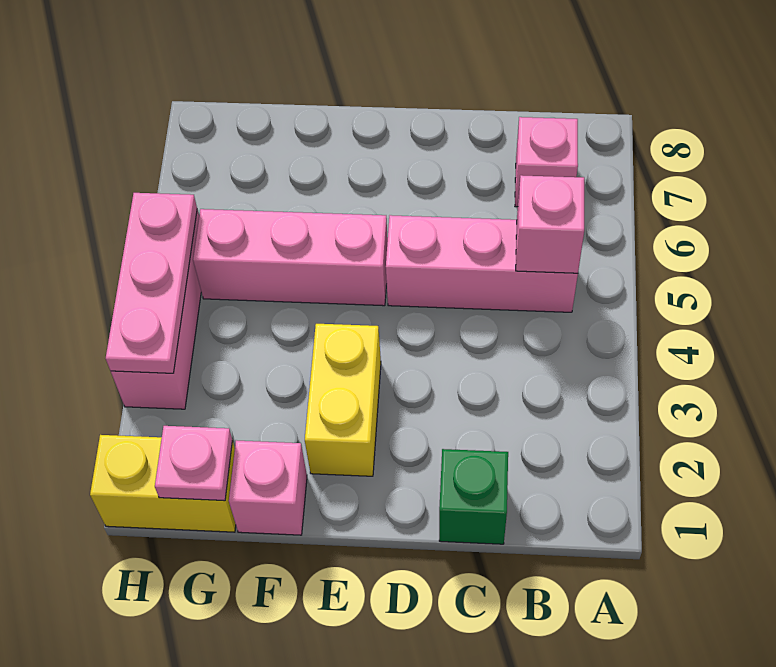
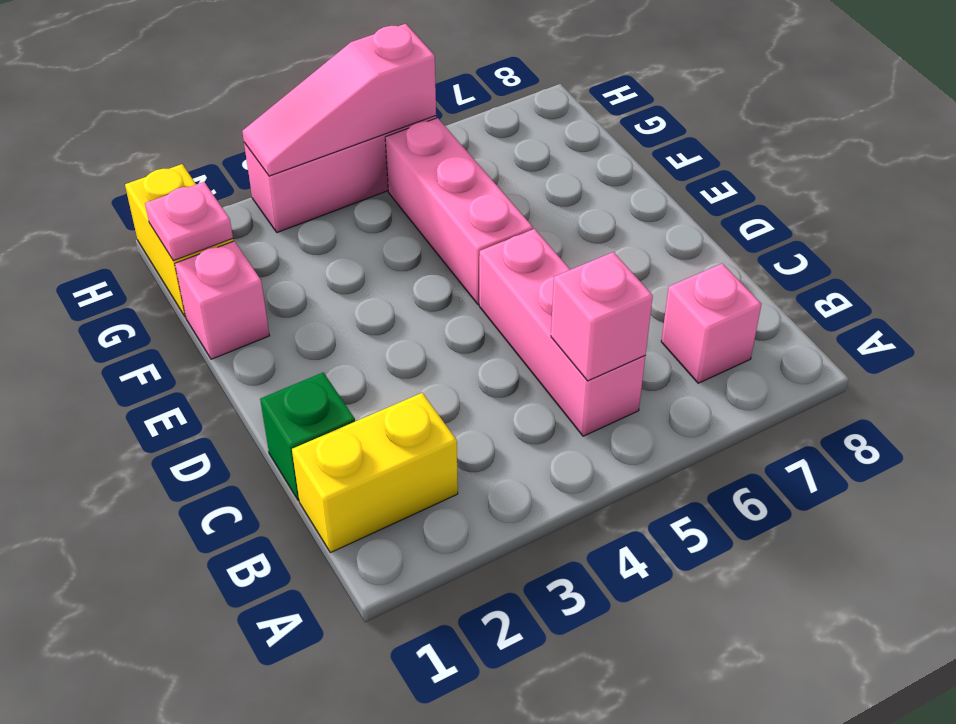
yellow 1x2 brick [305,324,381,476] -> yellow 1x2 brick moved to [292,393,458,553]
pink 1x3 plate [106,193,197,373] -> pink 1x3 slope [242,24,436,176]

